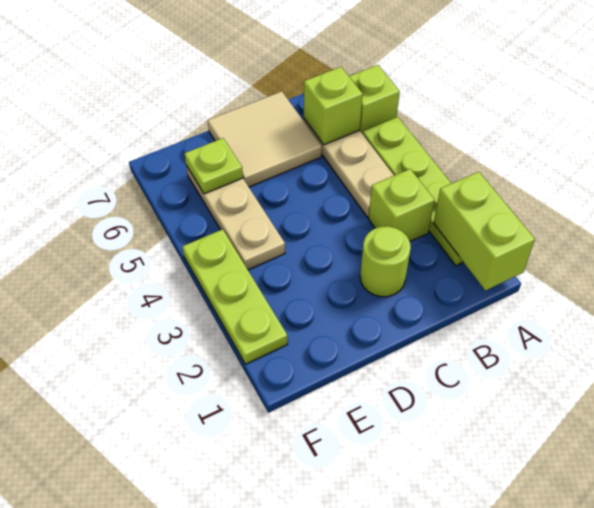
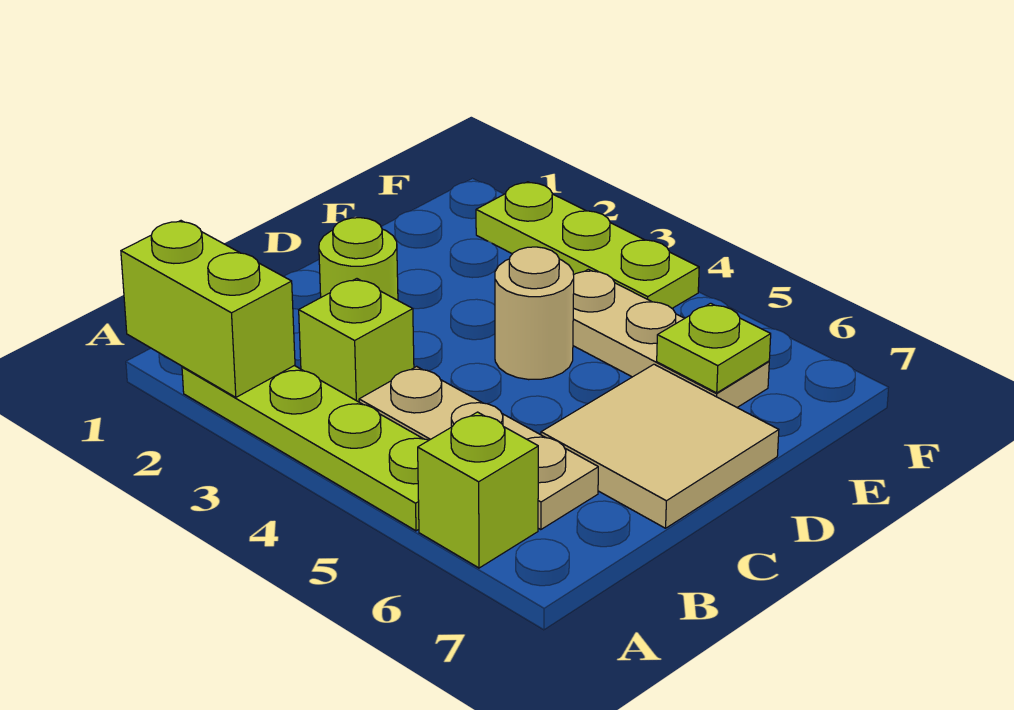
lime 1x1 brick [304,67,363,145] -> none
none -> tan 1x1 round brick [495,247,574,380]

